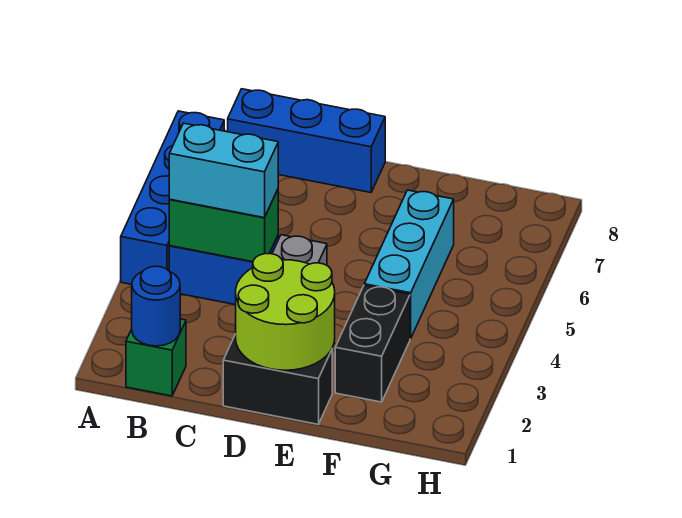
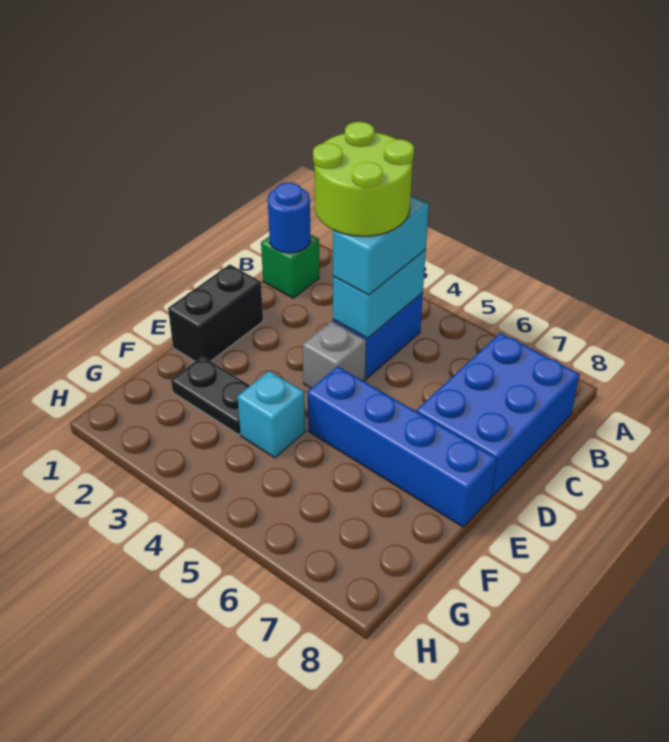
blue 1x4 brick [121,111,224,284] -> blue 1x4 brick moved to [308,366,497,527]
green 1x2 brick [169,190,278,262] -> cyan 1x2 brick [333,250,426,338]
blue 1x3 brick [228,89,385,192] -> blue 2x3 brick [417,333,579,496]
lime 2x2 round brick [236,253,335,370] -> lime 2x2 round brick moved to [313,122,414,236]
black 1x2 brick [335,286,410,402] -> black 1x2 plate [171,356,250,435]
cyan 1x3 brick [364,190,454,339] -> cyan 1x1 brick [238,371,305,458]

